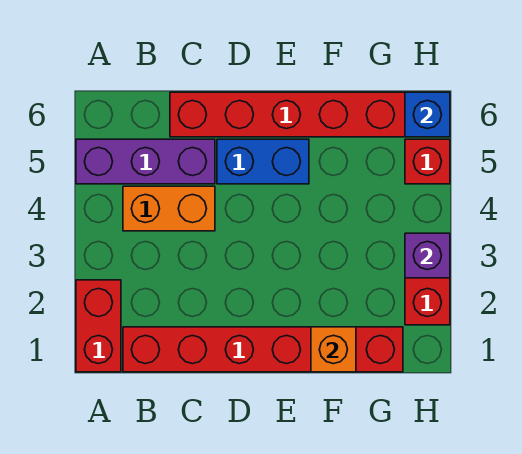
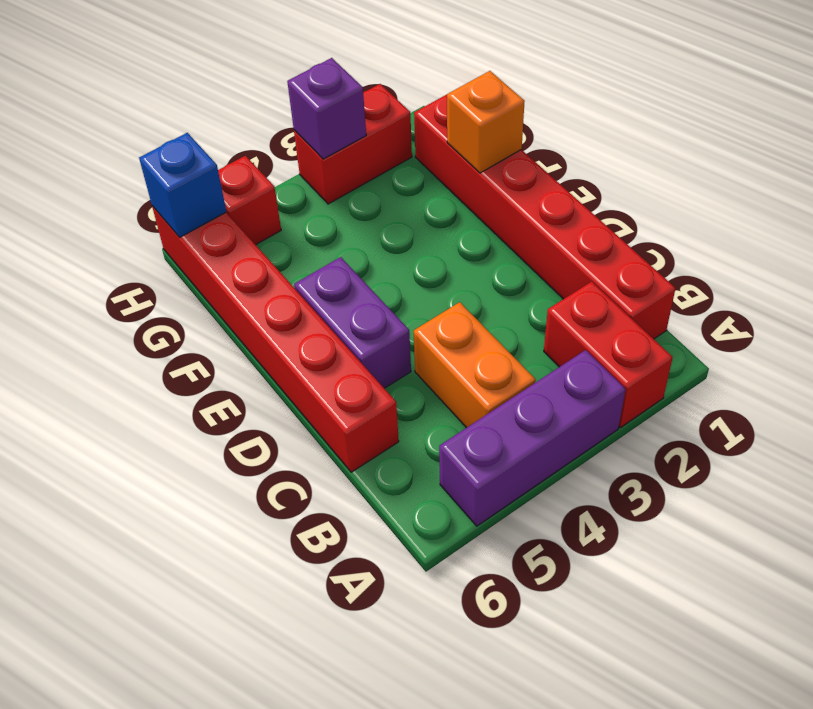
red 1x2 brick [76,280,121,372] -> red 1x2 brick turned to [544,281,673,428]
purple 1x3 brick [76,139,215,184] -> purple 1x3 brick turned to [439,350,626,526]
blue 1x2 brick [217,139,309,184] -> purple 1x2 brick [294,257,411,388]

